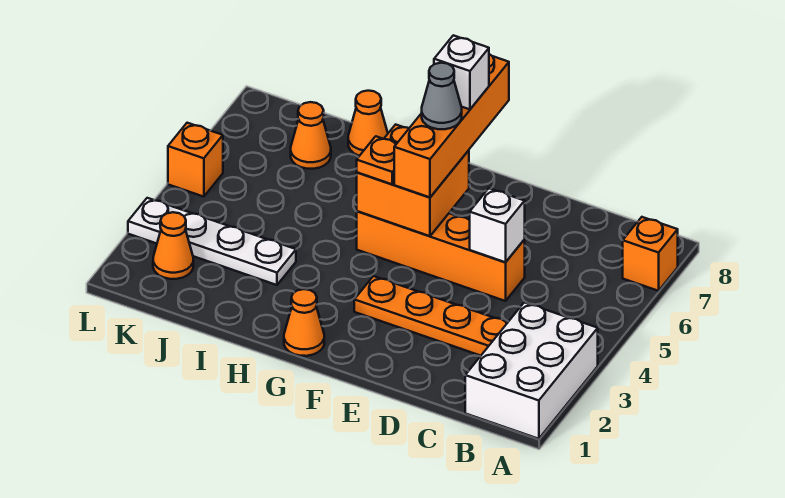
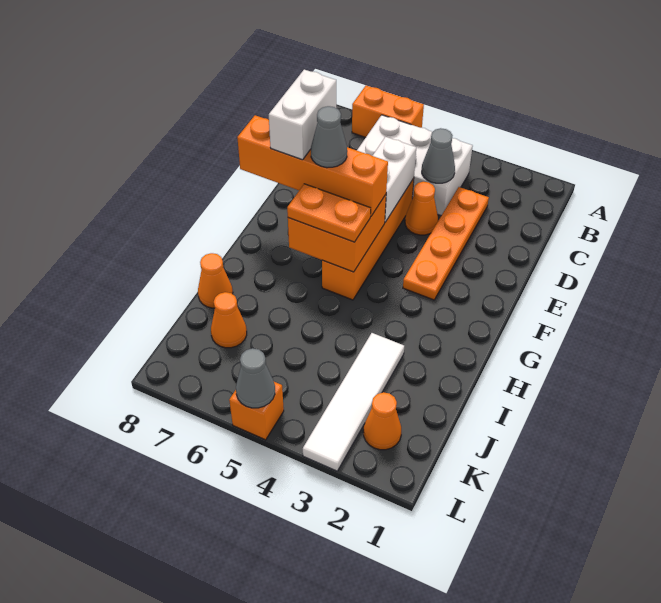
white 2x3 brick [465,302,598,439] -> white 2x3 brick moved to [357,115,473,216]
orange 1x1 brick [623,217,678,291] -> orange 1x2 brick [352,86,424,137]
none -> grey 1x1 cone [422,128,455,183]
white 1x1 brick [470,188,525,262] -> white 1x2 brick [373,137,416,222]
white 1x1 brick [434,35,489,109] -> white 1x2 brick [269,70,336,160]
orange 1x1 cone [284,289,324,356] -> orange 1x1 cone moved to [405,182,438,235]
orange 1x1 plate [357,136,397,184] -> orange 1x2 plate [287,184,371,242]
white 1x4 plate [128,198,296,285] -> white 1x4 tile [303,333,404,471]
none -> grey 1x1 cone [236,348,275,408]

